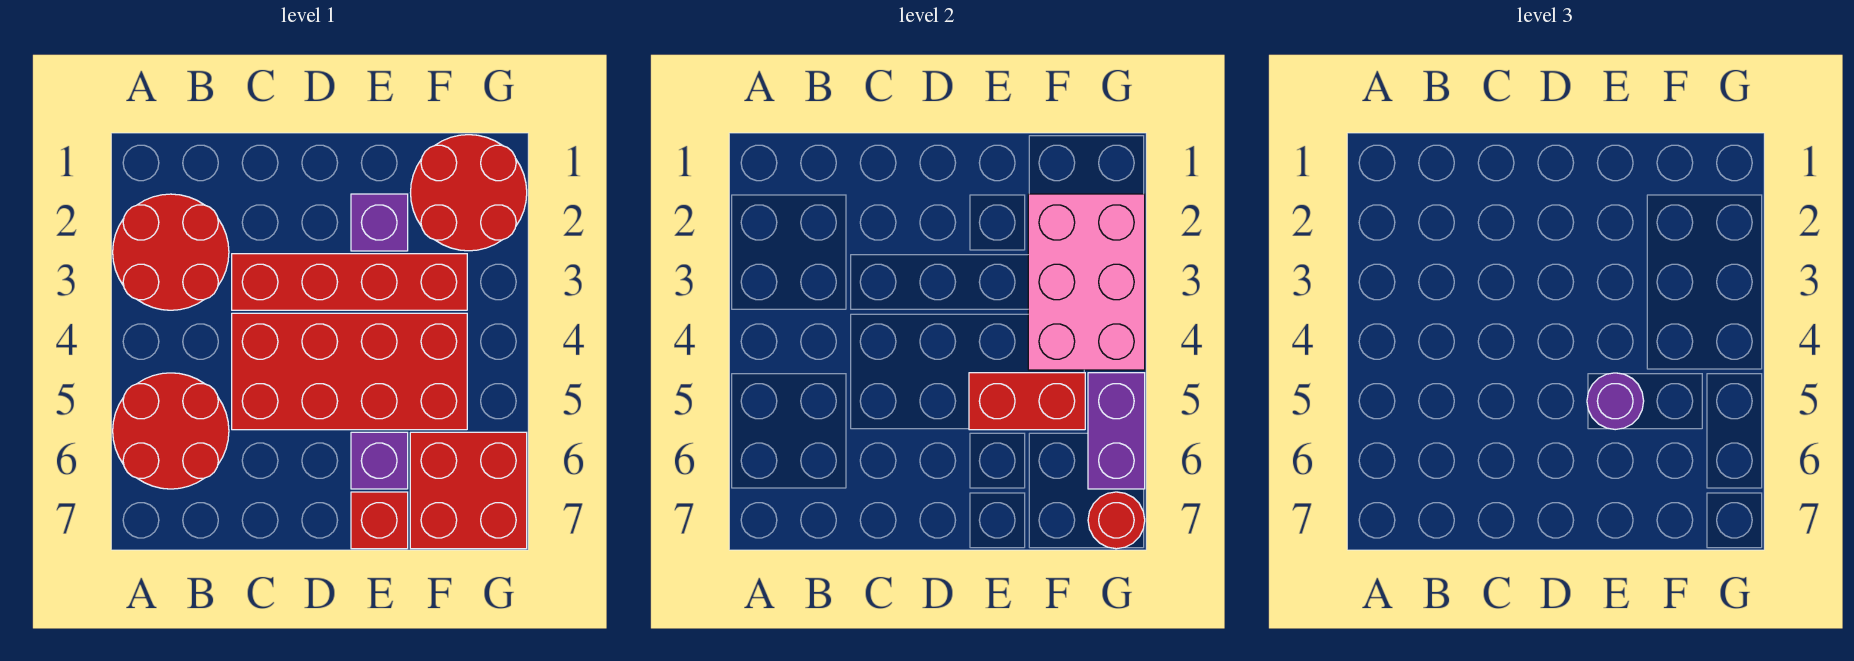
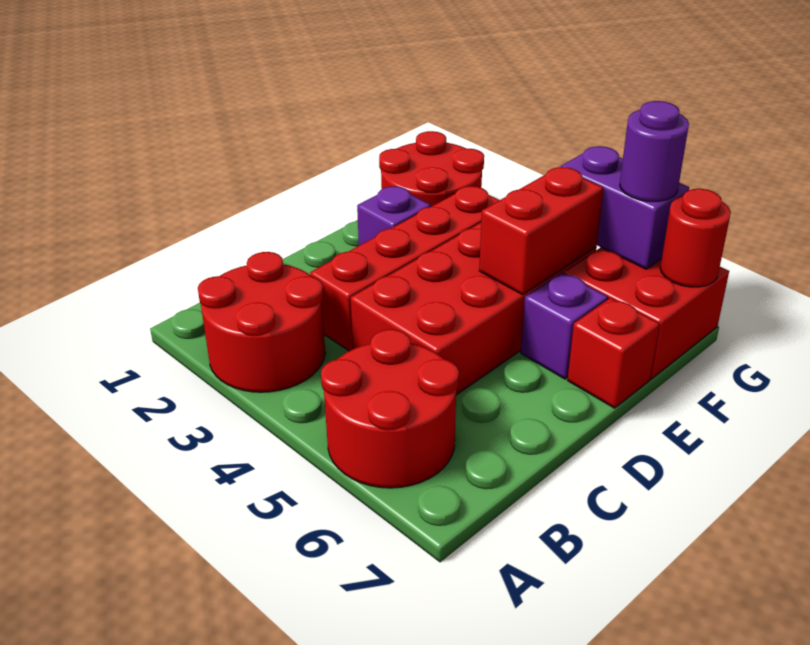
purple 1x1 round brick [1587,373,1644,430] -> purple 1x1 round brick moved to [620,101,689,201]
pink 2x3 brick [1028,194,1145,370] -> none

